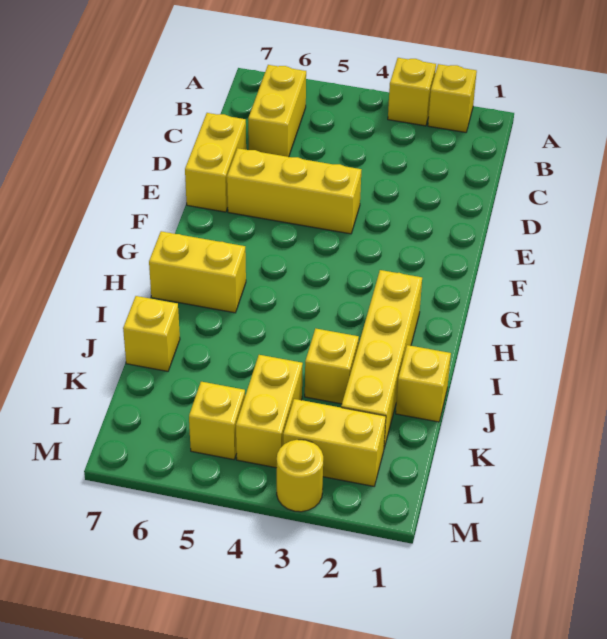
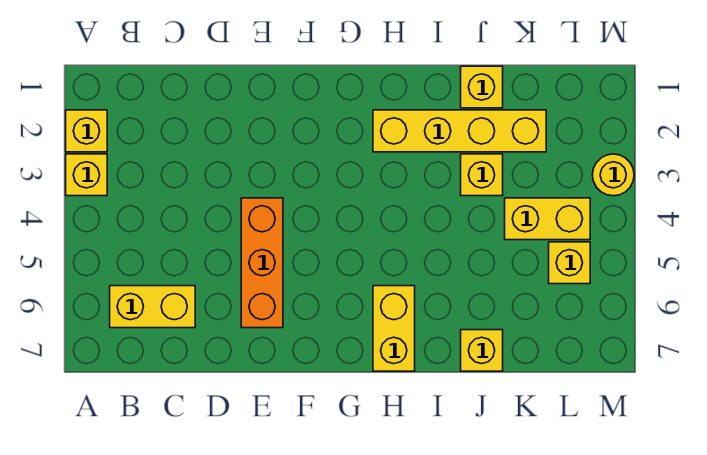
yellow 1x2 brick [185,113,246,212] -> none
yellow 1x3 brick [227,148,361,234] -> orange 1x3 brick [241,198,283,328]
yellow 1x2 brick [283,399,386,486] -> none

